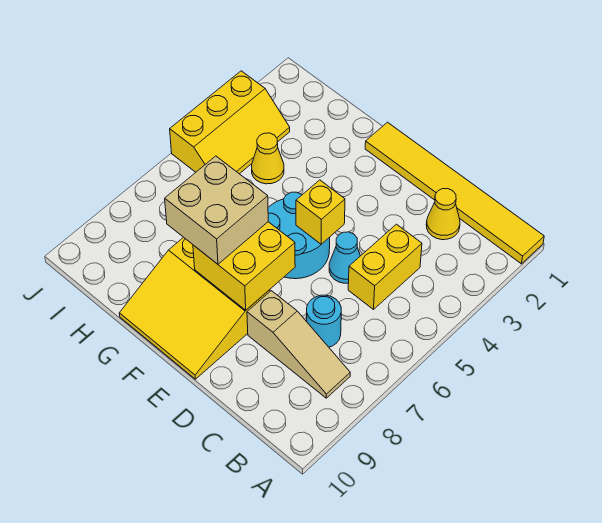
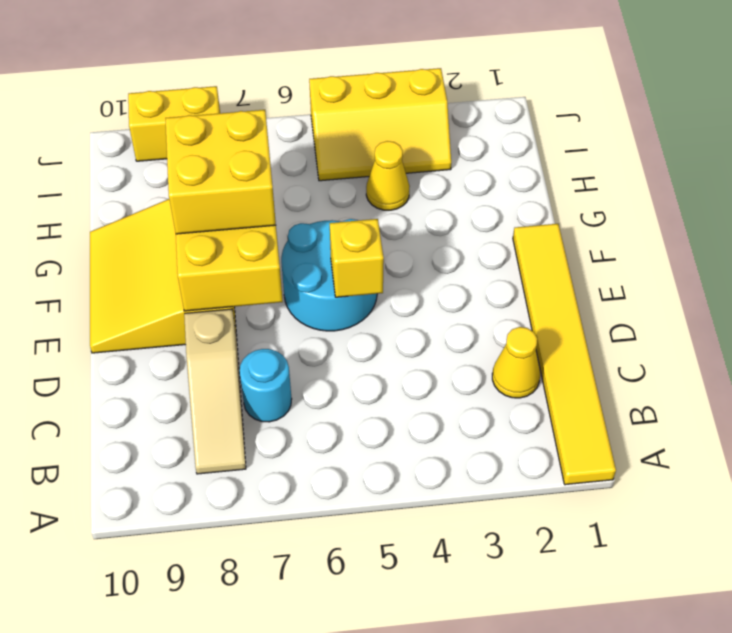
yellow 1x2 brick [348,224,422,309] -> yellow 1x2 brick moved to [128,86,220,161]
cyan 1x1 cone [329,232,360,283] -> none
tan 2x2 brick [165,156,268,264] -> yellow 2x2 brick [165,110,276,234]

